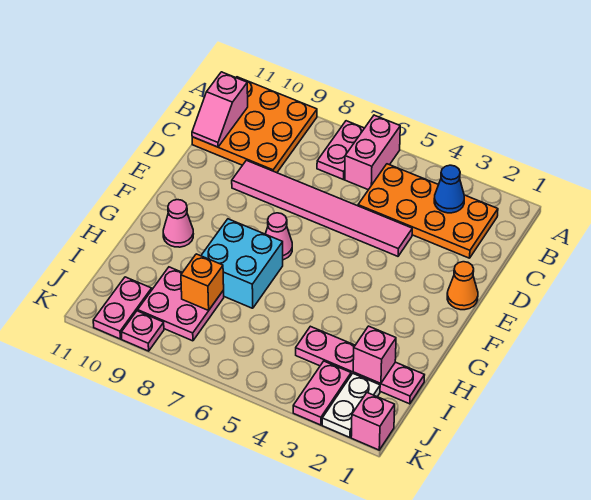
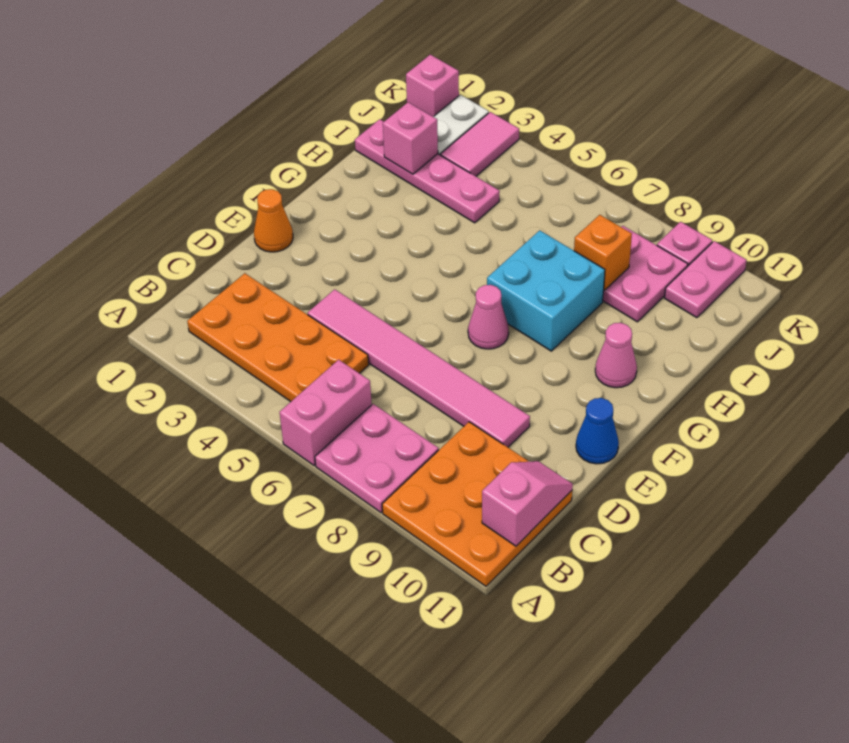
pink 1x2 plate [317,121,364,179] -> pink 2x2 plate [315,404,439,513]
blue 1x1 cone [434,165,464,213] -> blue 1x1 cone moved to [576,398,619,464]
pink 1x2 plate [293,361,351,425] -> pink 1x2 tile [441,112,519,176]

